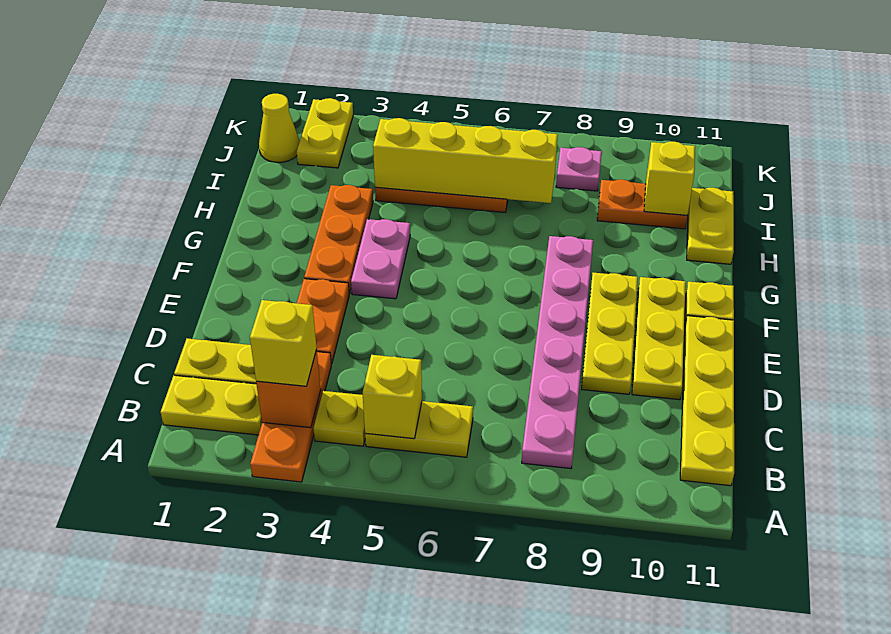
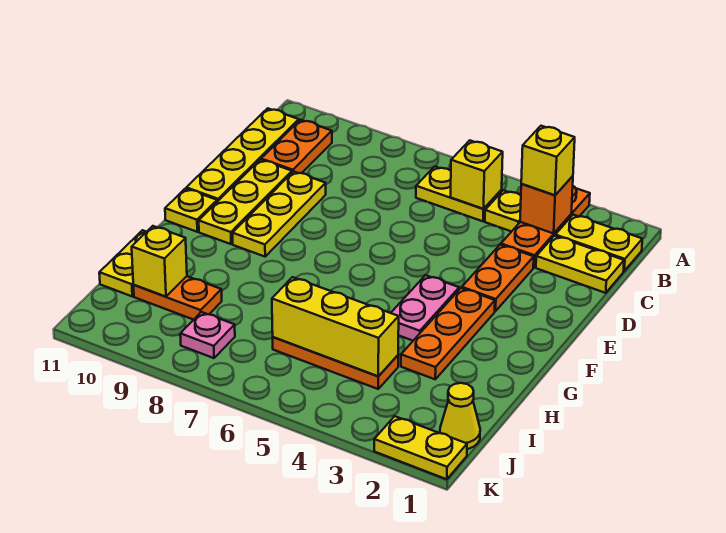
pink 1x6 plate [522,236,593,469] -> none
none -> orange 1x2 plate [261,120,332,173]
yellow 1x4 brick [373,118,558,203] -> yellow 1x3 brick [272,277,399,376]
yellow 1x2 plate [297,98,353,168] -> yellow 1x2 plate turned to [374,416,467,479]

